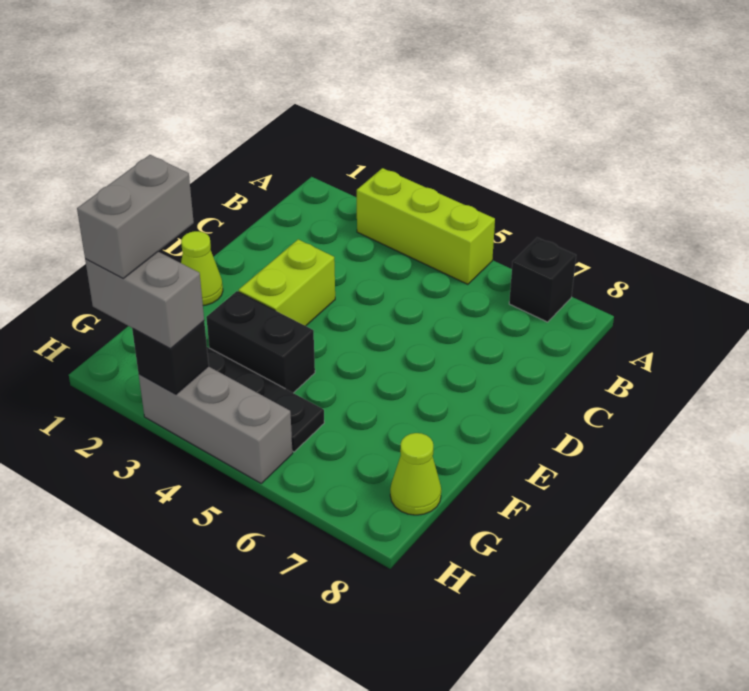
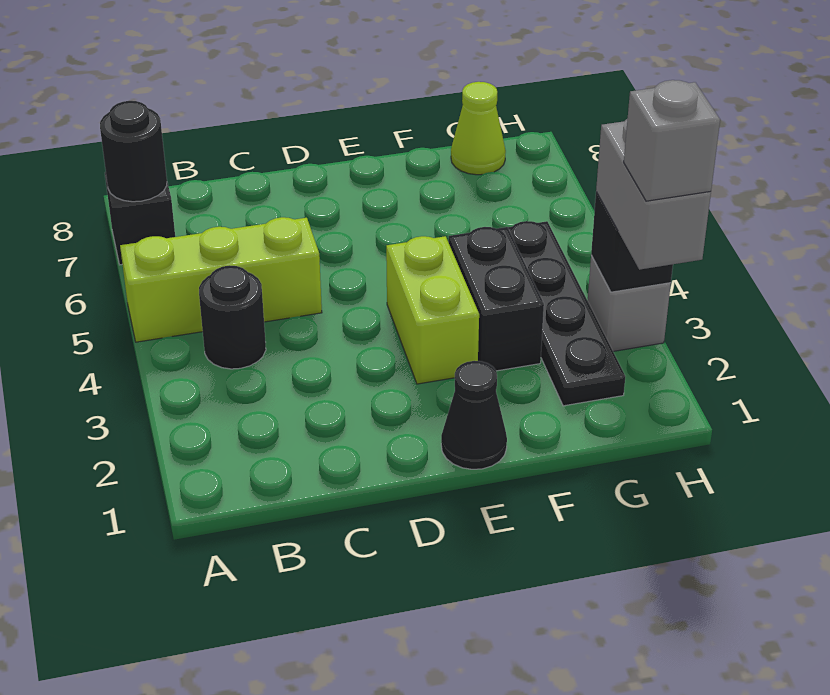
lime 1x3 brick [356,168,495,284] -> lime 1x3 brick turned to [120,217,322,342]
none -> black 1x1 round brick [100,101,167,202]
none -> black 1x1 round brick [199,265,266,369]
lime 1x2 brick [239,239,335,326] -> lime 1x2 brick turned to [386,236,479,384]
lime 1x1 cone [181,231,223,306] -> black 1x1 cone [441,361,507,469]
grey 1x2 brick [77,155,194,278] -> grey 1x1 brick [624,80,720,201]
grey 1x3 brick [139,366,293,483] -> grey 1x1 brick [588,255,671,351]

